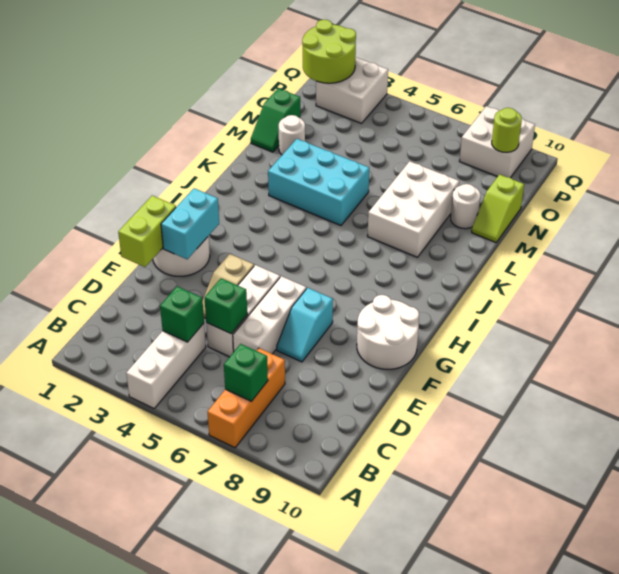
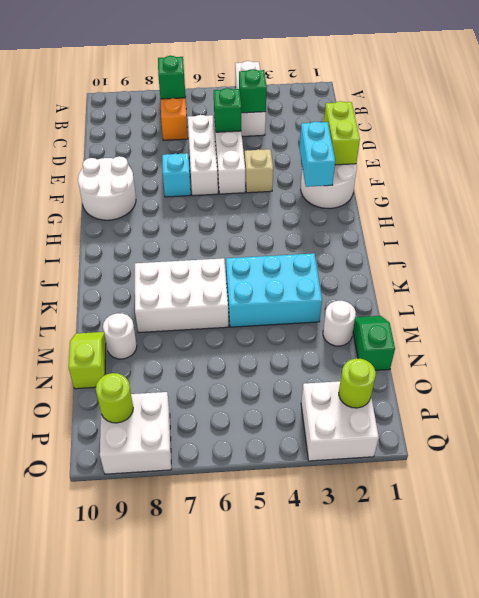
white 2x3 brick [367,161,459,257] -> white 2x3 brick turned to [135,258,229,333]
lime 2x2 round brick [302,20,356,83] -> lime 1x1 round brick [339,358,376,408]

